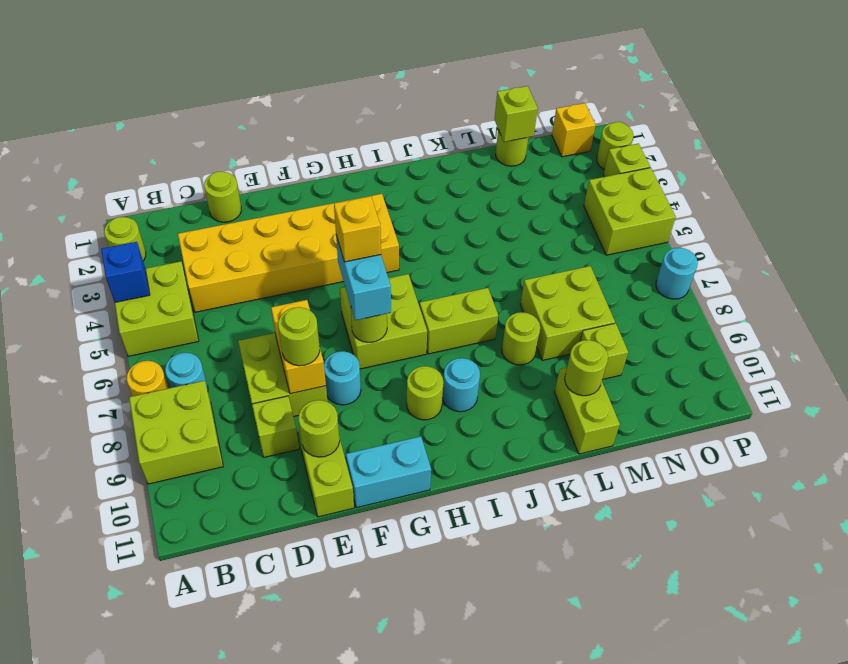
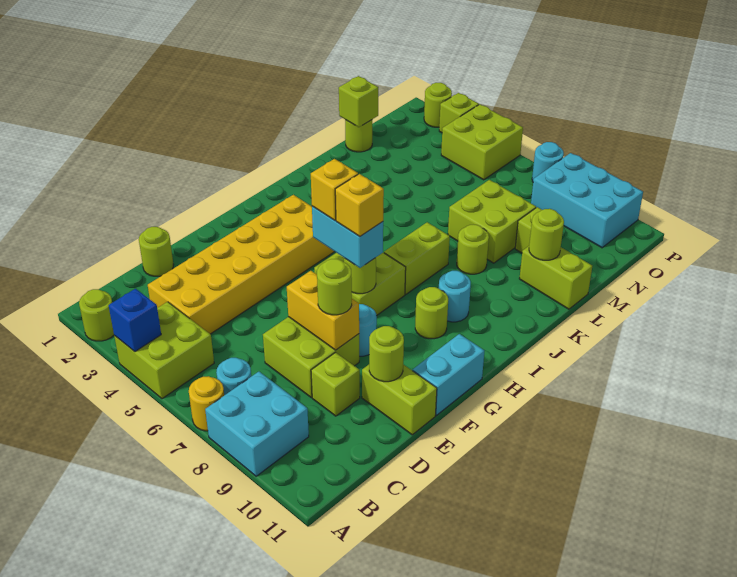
lime 2x2 brick [129,381,223,484] -> cyan 2x2 brick [205,372,309,476]
yellow 1x1 brick [552,103,596,157] -> yellow 1x1 brick moved to [335,174,384,236]
none -> cyan 2x3 brick [531,153,643,248]

